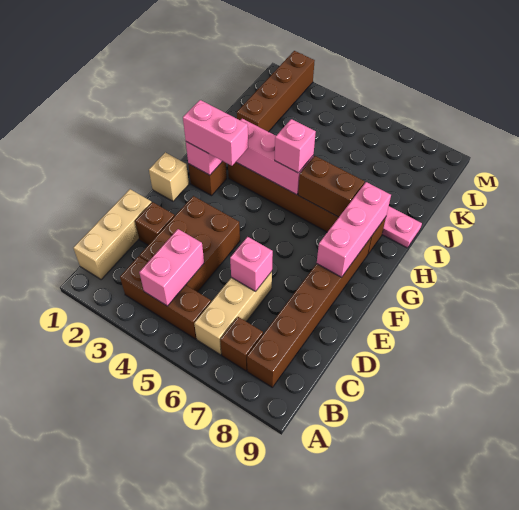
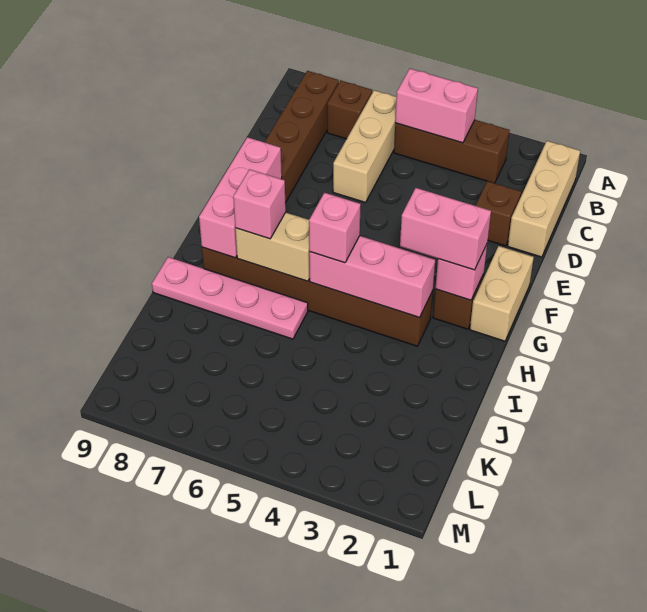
pink 1x2 brick [139,229,204,306] -> pink 1x2 brick turned to [395,69,478,143]
brown 2x3 brick [140,196,240,292] -> none
pink 1x1 brick [230,237,273,291] -> pink 1x1 brick moved to [233,169,286,239]
tan 1x1 brick [149,152,189,201] -> tan 1x2 brick [470,246,534,341]
brown 1x2 brick [298,156,365,217] -> tan 1x2 brick [235,213,310,281]
brown 1x4 brick [237,51,315,132] -> none

